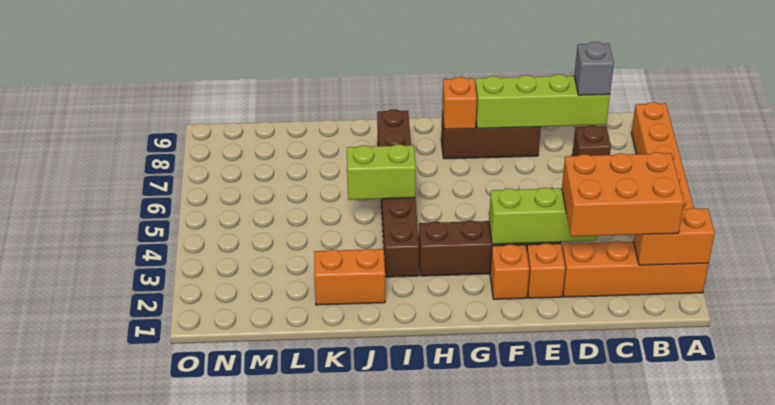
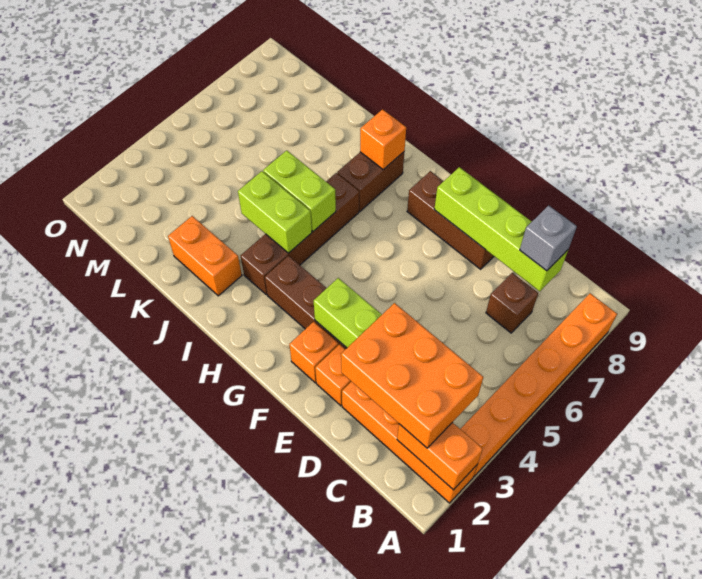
orange 1x1 brick [442,77,477,129] -> orange 1x1 brick moved to [360,109,406,170]
none -> lime 1x2 brick [238,171,312,253]

